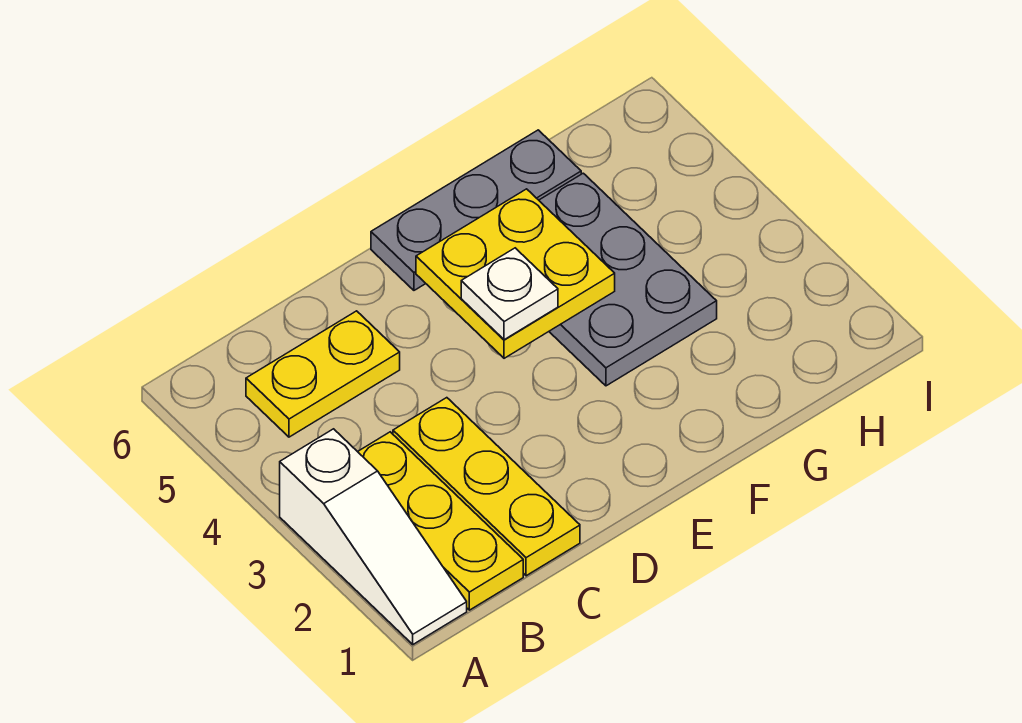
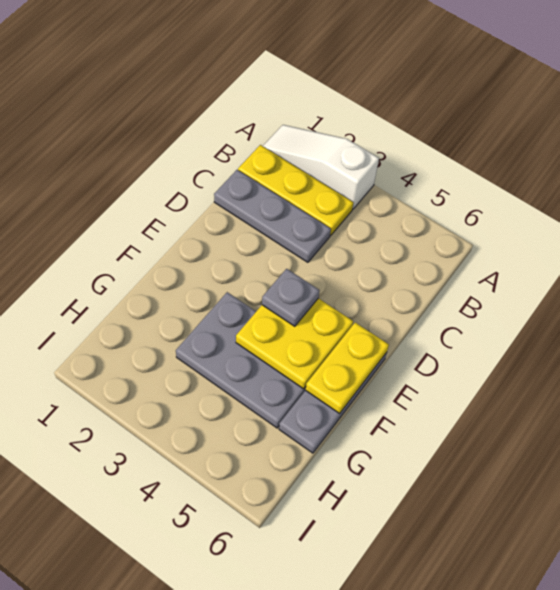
yellow 1x2 plate [246,311,400,437] -> yellow 1x2 plate moved to [306,322,389,414]
yellow 1x3 plate [393,398,580,576] -> grey 1x3 plate [214,170,331,262]
white 1x1 plate [461,248,558,340] -> grey 1x1 plate [262,269,319,326]

